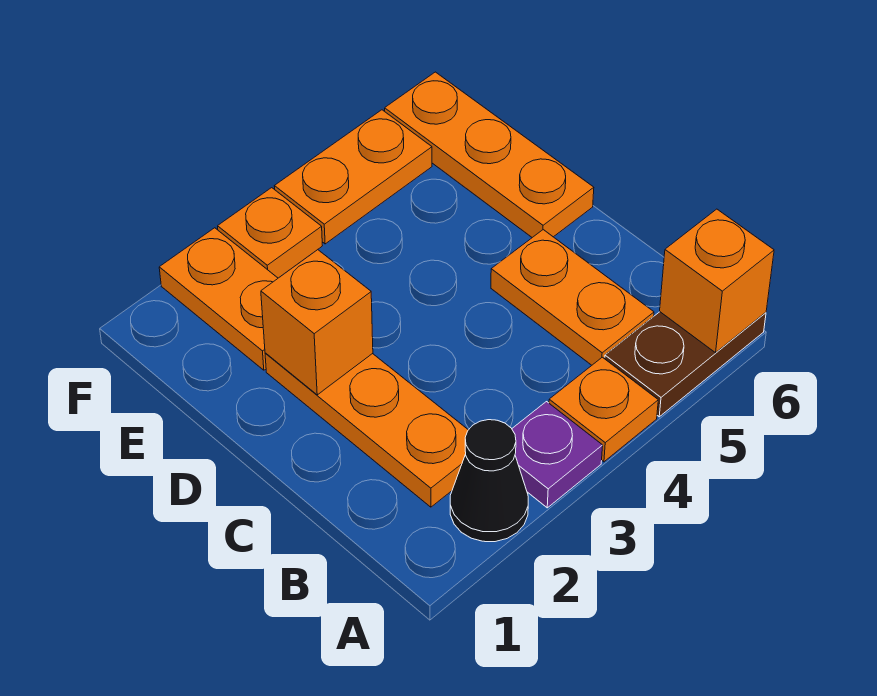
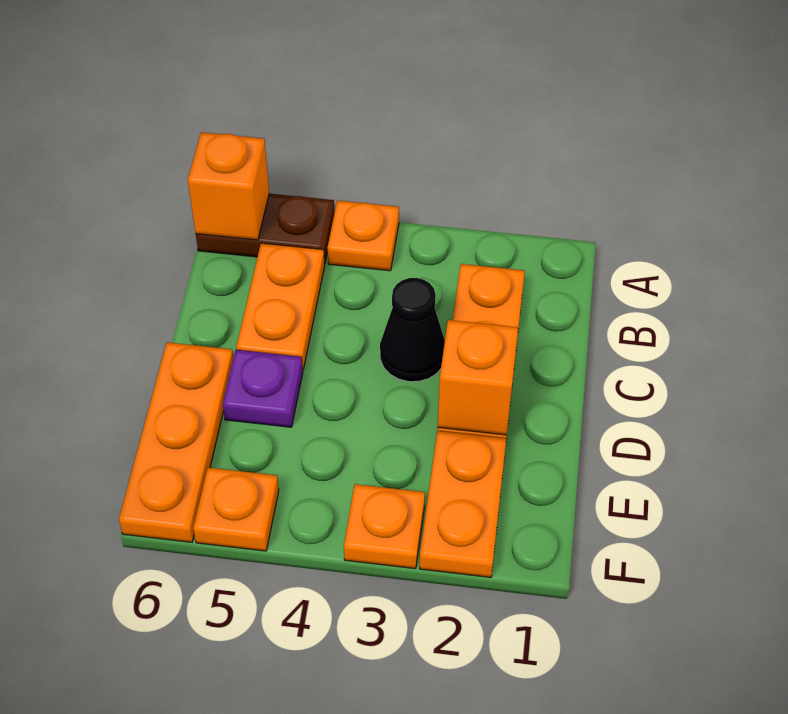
black 1x1 cone [450,420,528,542] -> black 1x1 cone moved to [380,278,445,382]
purple 1x1 plate [512,402,603,508] -> purple 1x1 plate moved to [223,350,303,427]
orange 1x2 plate [274,110,432,244] -> orange 1x1 plate [193,468,279,551]

